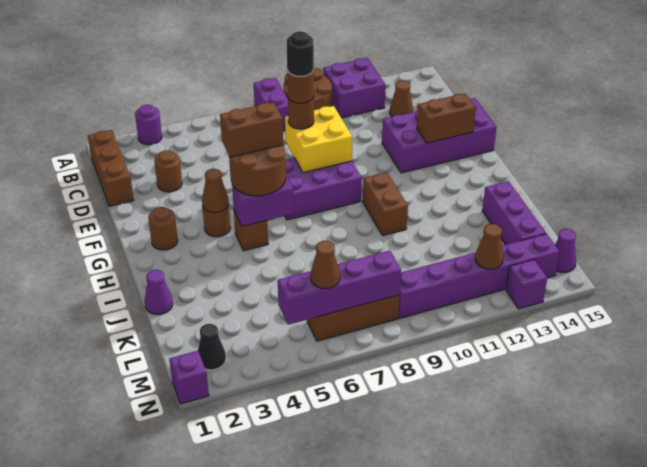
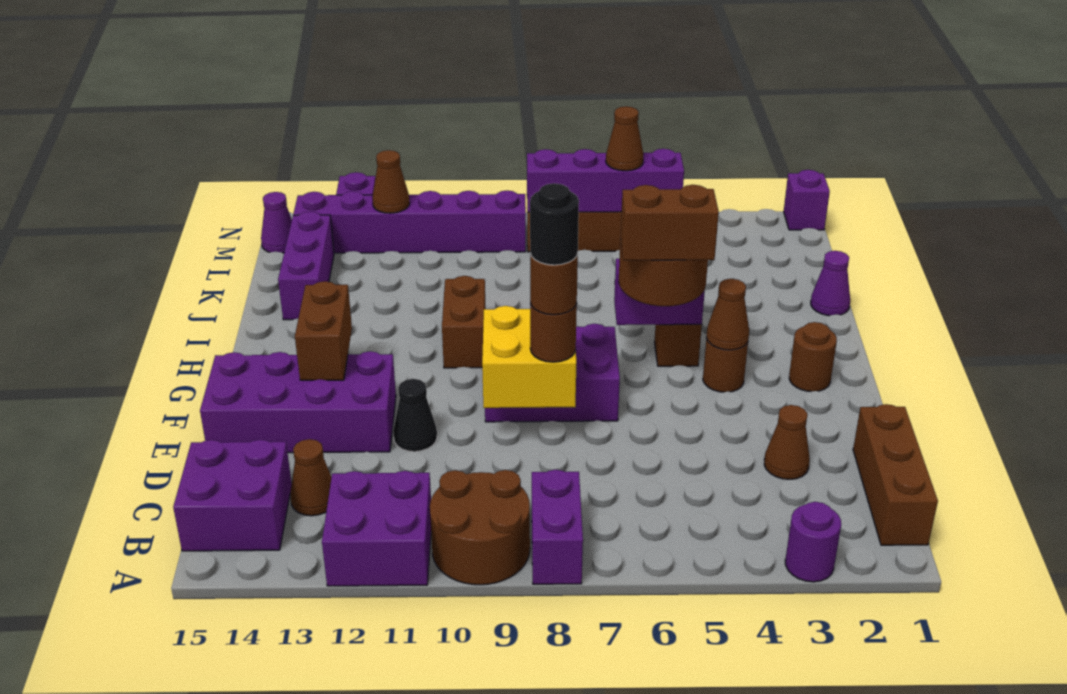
none -> purple 2x2 brick [173,440,292,551]
brown 1x1 round brick [154,150,182,192] -> brown 1x1 cone [764,405,810,479]
brown 1x2 brick [417,93,476,143] -> brown 1x2 brick turned to [295,281,352,380]
black 1x1 cone [198,324,226,370] -> black 1x1 cone moved to [393,379,437,452]

